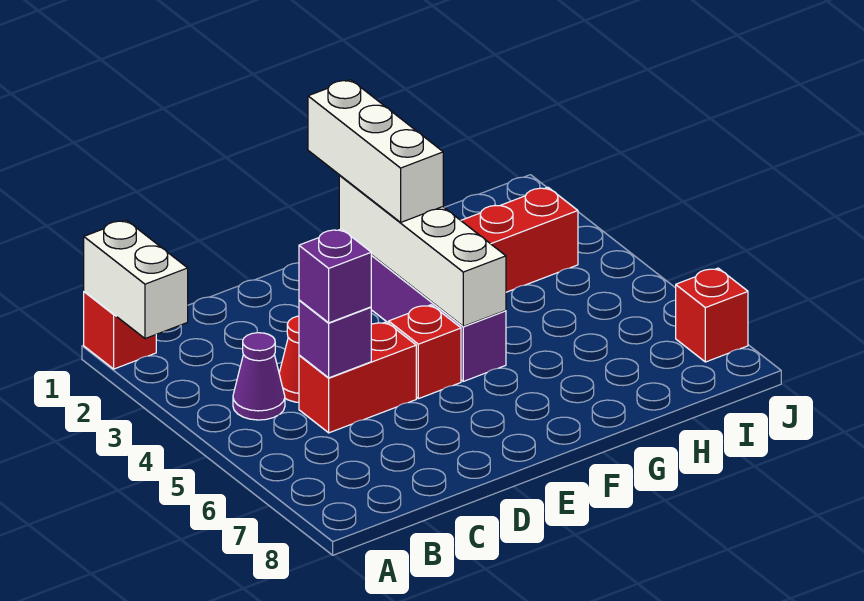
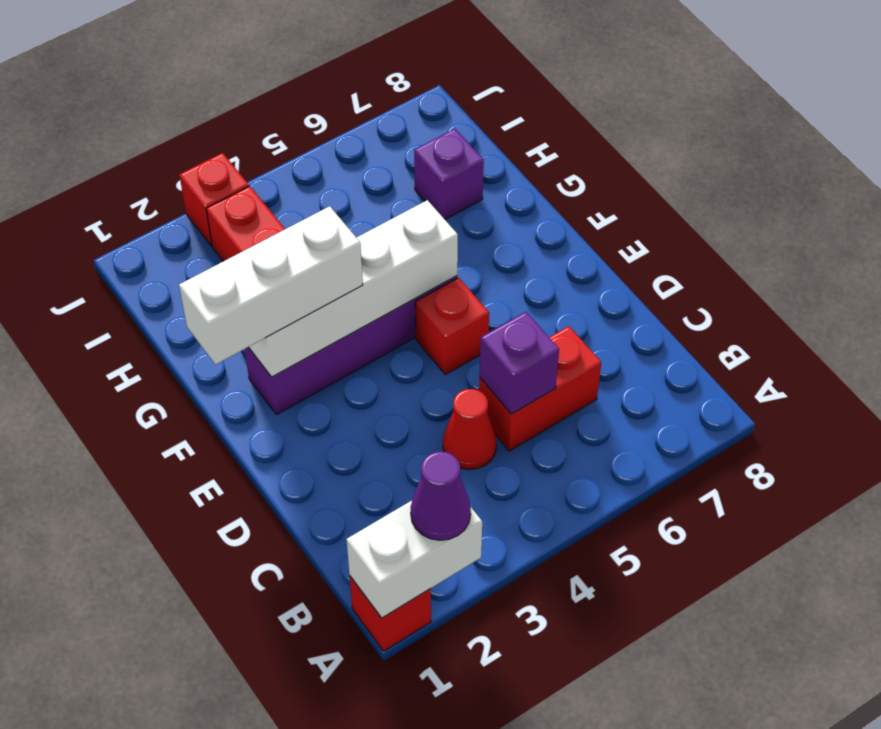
purple 1x1 cone [233,333,285,420] -> purple 1x1 cone moved to [411,451,471,540]
red 1x2 brick [299,322,416,433] -> red 1x2 brick turned to [479,326,601,451]
purple 1x1 brick [299,229,371,323] -> purple 1x1 brick moved to [414,129,484,219]
red 1x1 brick [676,268,748,362] -> red 1x1 brick moved to [179,153,249,246]

